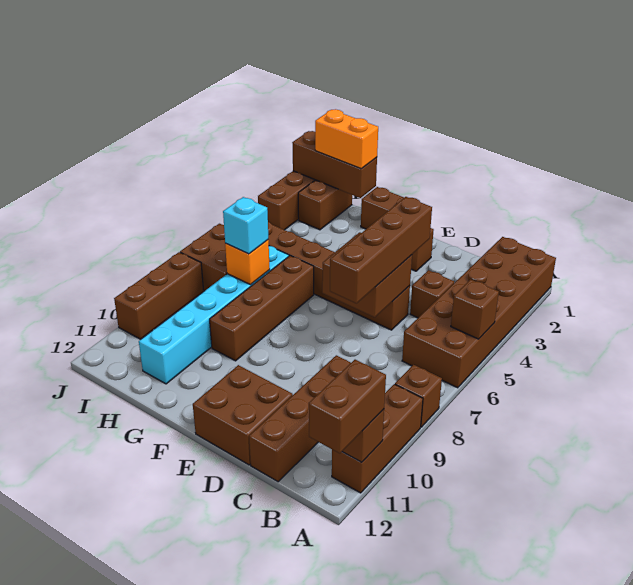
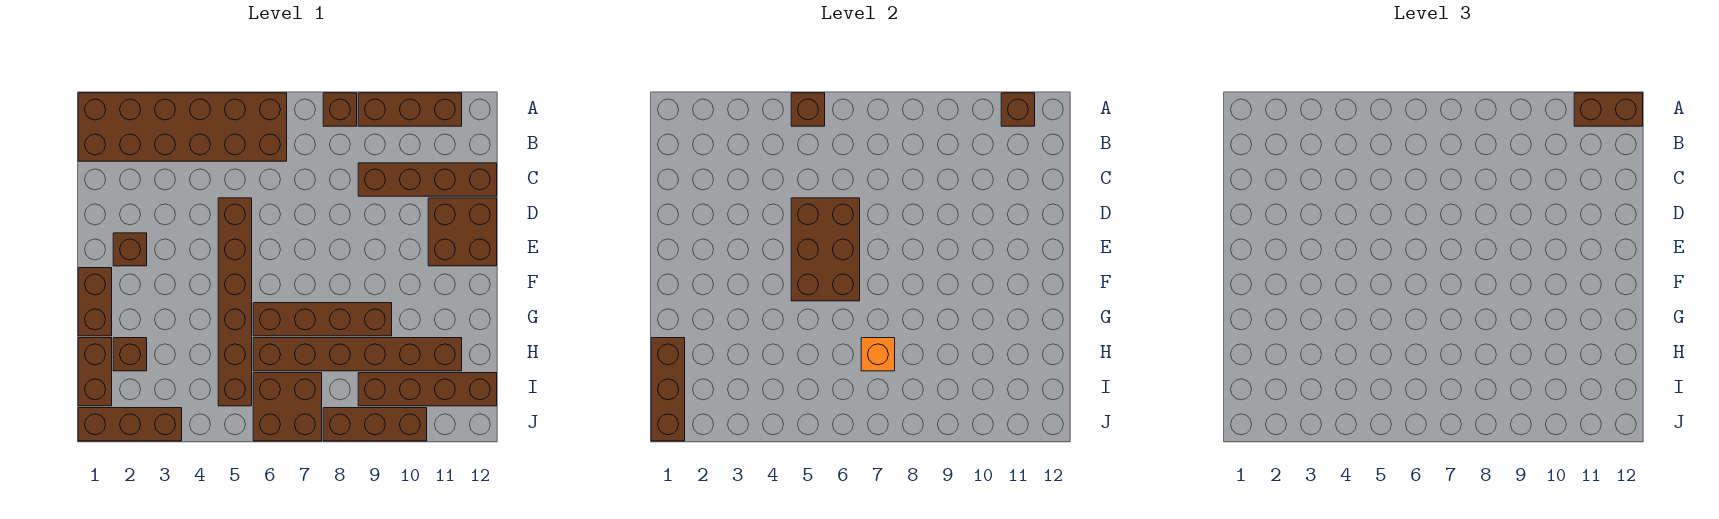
brown 1x1 brick [410,270,454,318] -> brown 1x1 brick moved to [113,338,147,371]
brown 1x4 brick [330,197,432,303] -> brown 1x4 brick moved to [358,373,497,406]
brown 2x2 brick [322,232,412,317] -> brown 2x3 brick [791,198,860,301]
orange 1x2 brick [315,109,378,169] -> none
cyan 1x6 brick [139,246,289,384] -> brown 1x6 brick [253,338,462,371]
cyan 1x1 brick [223,197,268,254] -> none
brown 1x2 brick [298,180,352,230] -> brown 1x2 brick turned to [78,338,112,406]

